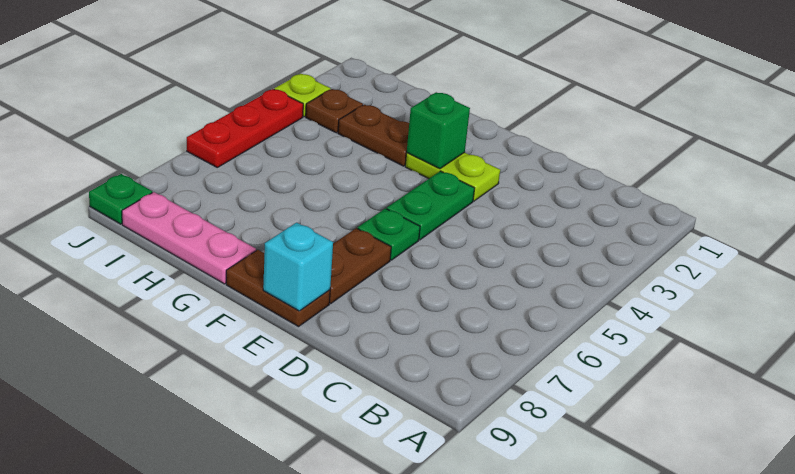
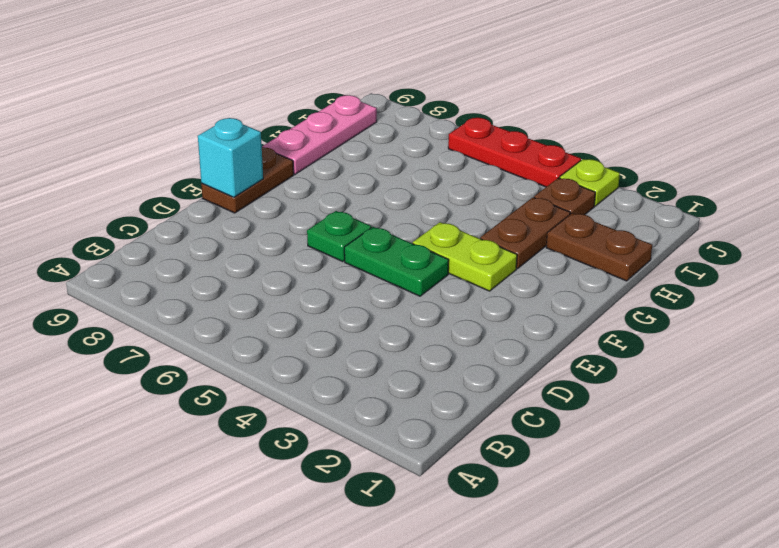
lime 1x2 plate [405,152,500,201] -> lime 1x2 plate turned to [413,222,517,291]
brown 1x2 plate [329,228,391,304] -> brown 1x2 plate moved to [546,213,652,281]
green 1x1 brick [407,92,470,169] -> none
green 1x1 plate [89,174,152,224] -> none

